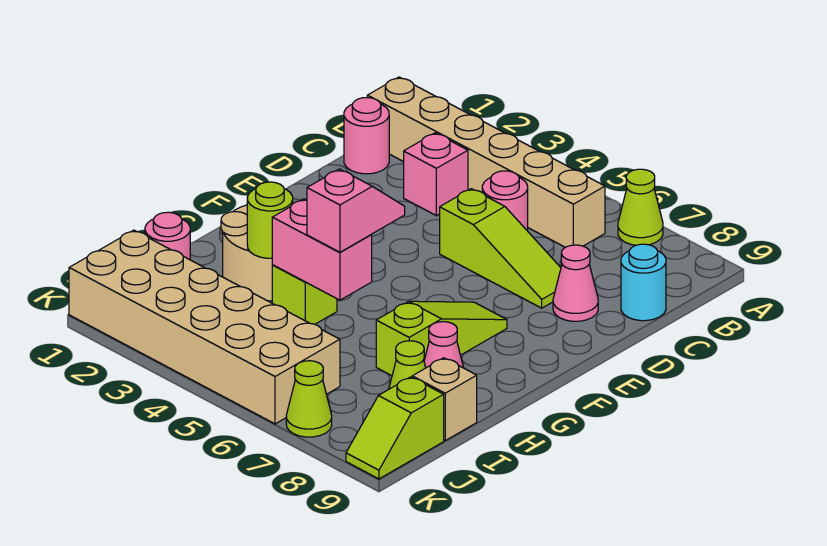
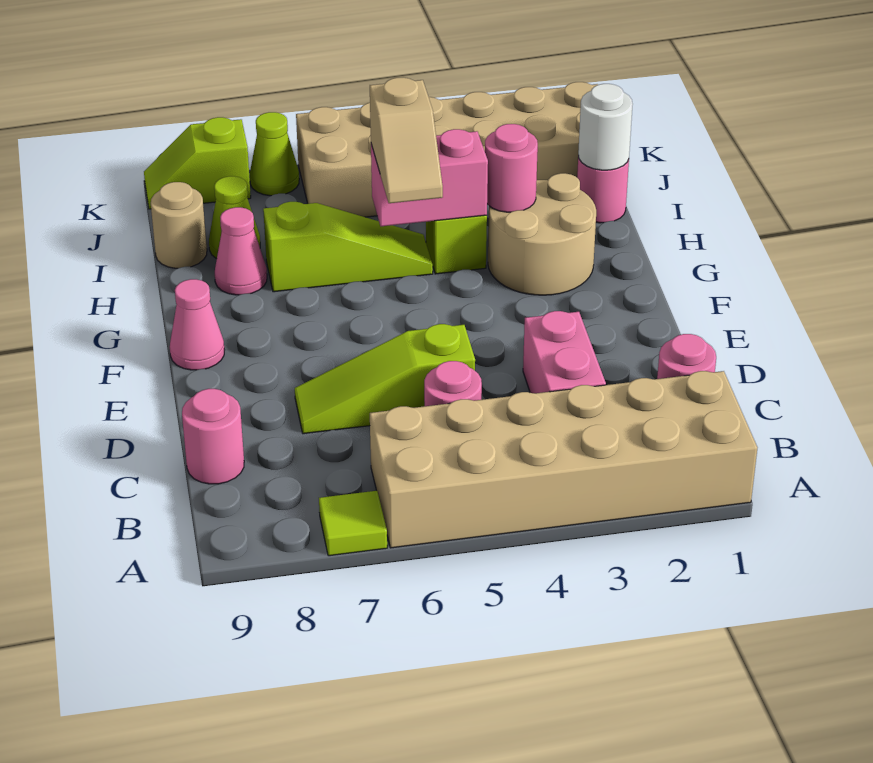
lime 1x1 cone [618,169,663,245] -> lime 1x1 tile [319,491,387,556]
tan 1x6 brick [367,77,605,248] -> tan 2x6 brick [370,371,757,548]
pink 1x1 brick [404,133,468,216] -> pink 1x2 brick [523,311,606,393]
cyan 1x1 round brick [621,244,666,321] -> pink 1x1 round brick [182,389,244,484]
pink 1x1 cone [553,245,598,321] -> pink 1x1 cone moved to [170,279,224,370]
lime 1x3 slope [376,301,507,376] -> lime 1x3 slope turned to [263,202,433,292]
pink 1x2 slope [307,169,405,252] -> tan 1x2 slope [370,77,443,203]
lime 1x1 round brick [247,182,293,258] -> pink 1x1 round brick [485,124,538,212]
none -> white 1x1 round brick [578,84,633,170]
tan 1x1 brick [412,358,477,440] -> tan 1x1 round brick [151,182,207,268]
lime 1x2 slope [346,377,444,479] -> lime 1x2 slope turned to [144,117,251,209]

